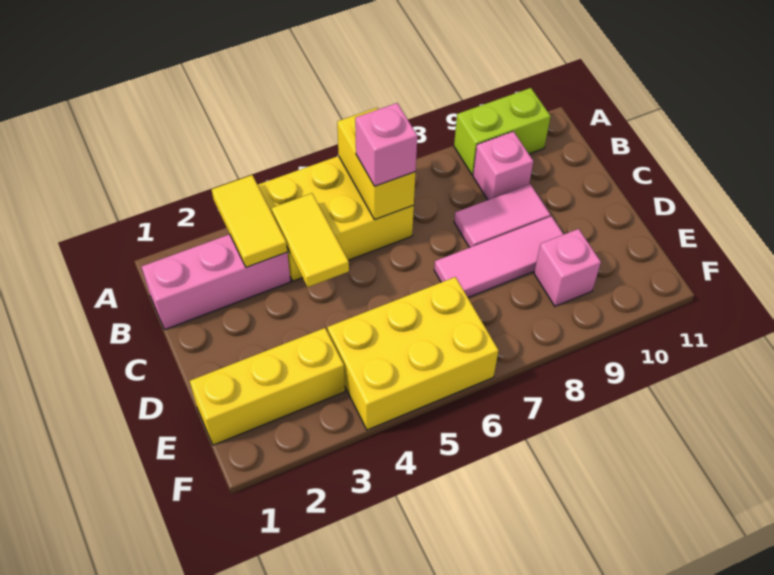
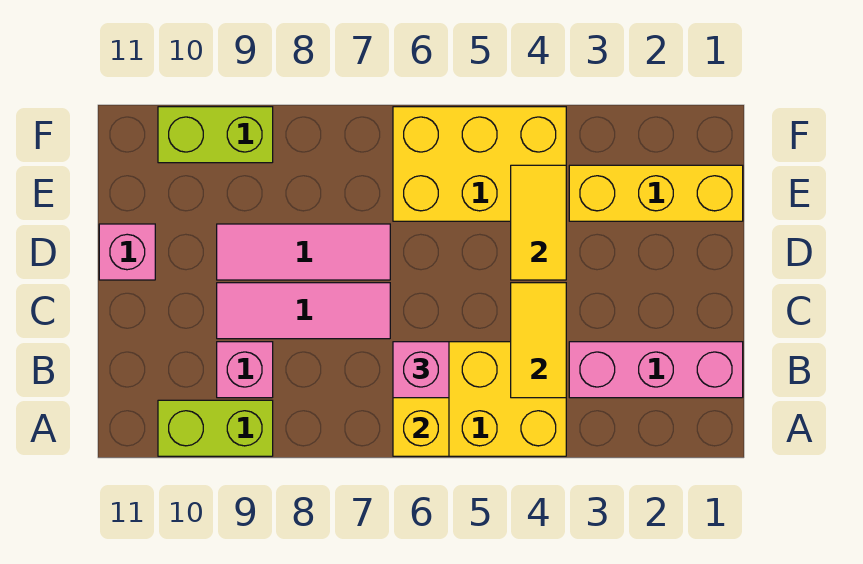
yellow 1x2 tile [212,175,287,267] -> yellow 1x2 tile moved to [511,165,566,280]
pink 1x2 tile [454,184,550,248] -> pink 1x3 tile [217,283,390,339]
pink 1x1 brick [534,229,601,306] -> pink 1x1 brick moved to [99,224,155,280]
none -> lime 1x2 brick [158,107,273,163]

